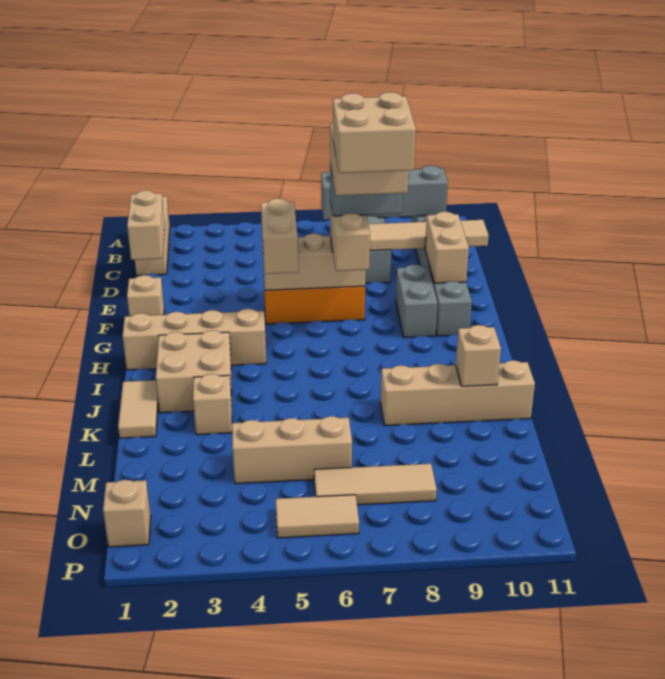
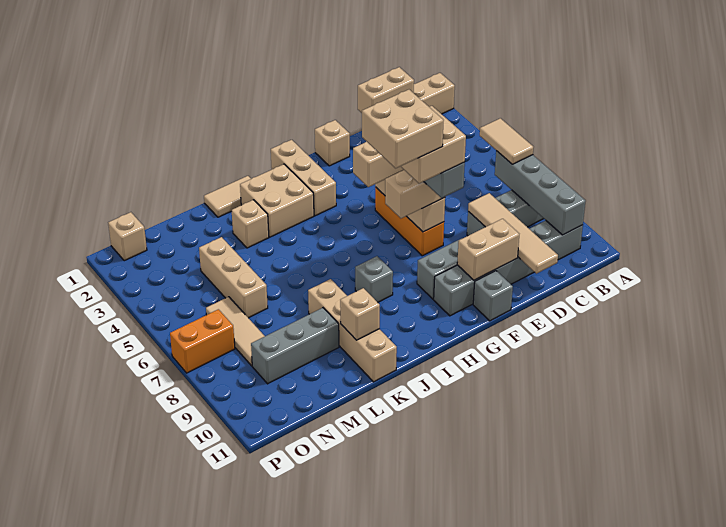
none -> grey 1x1 brick [473,271,513,321]
tan 1x4 brick [123,309,266,370] -> tan 1x3 brick [271,140,336,216]
none -> grey 1x1 brick [355,256,393,302]
none -> grey 1x3 brick [251,308,339,384]
tan 1x2 tile [276,495,359,538] -> tan 1x2 tile moved to [480,118,533,164]
none -> orange 1x2 brick [170,309,235,373]

